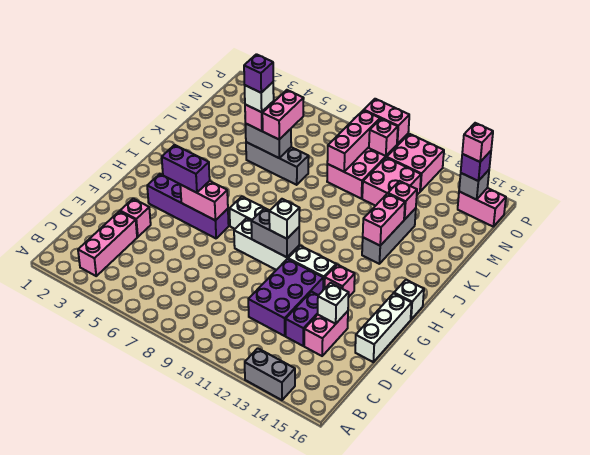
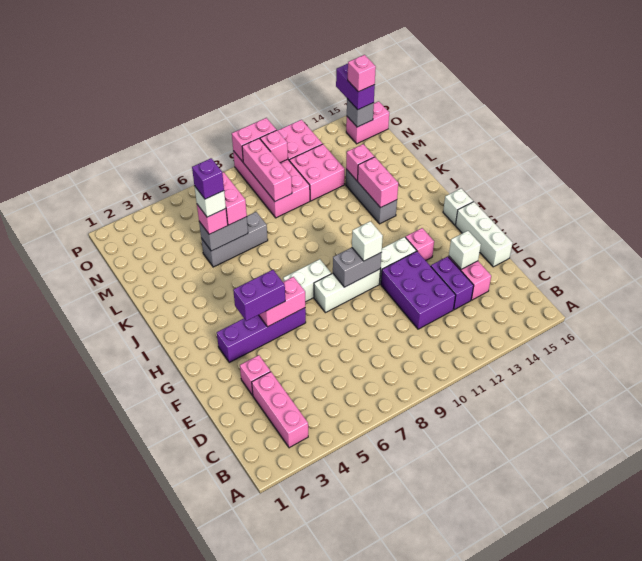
grey 1x2 brick [245,348,295,400] -> none
purple 1x1 brick [461,151,491,181] -> purple 1x2 brick [336,64,375,110]

